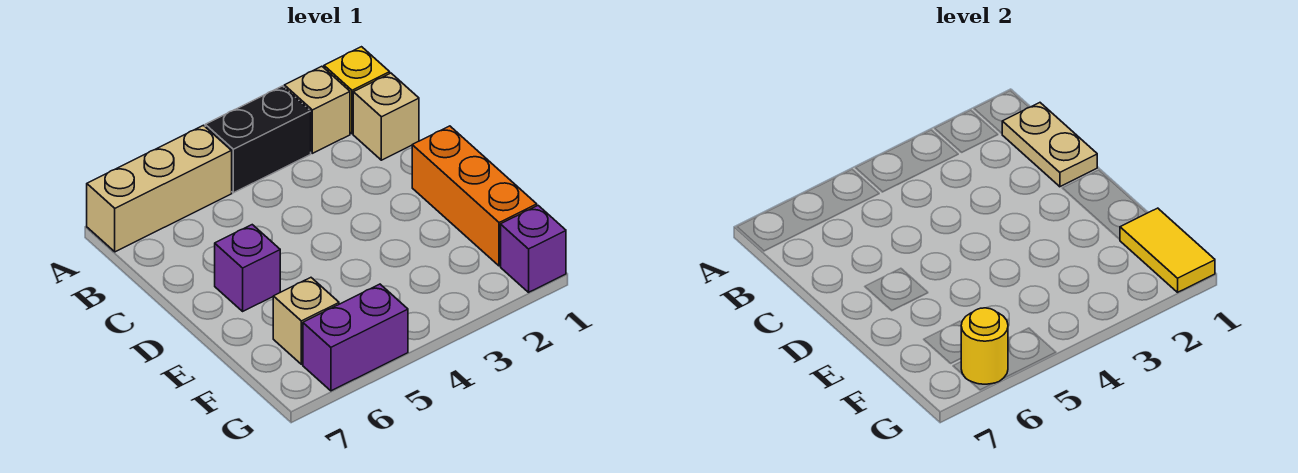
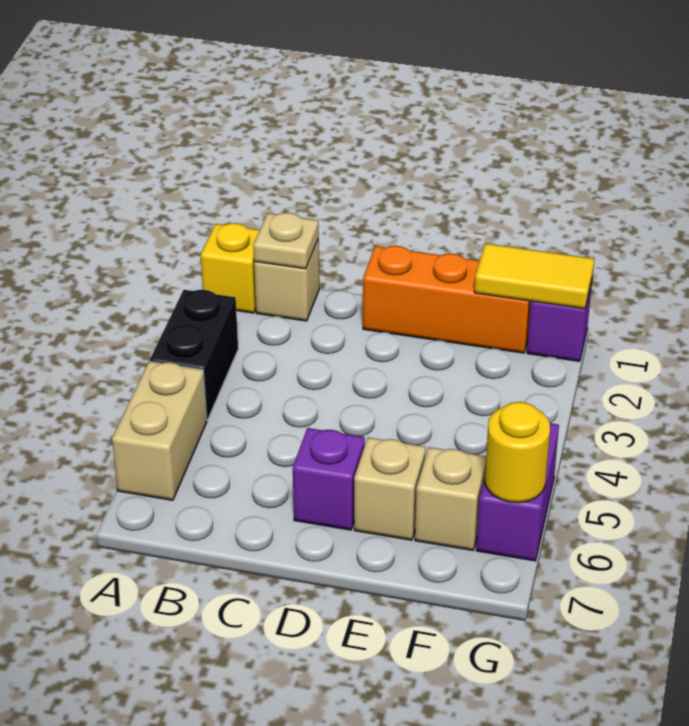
tan 1x1 brick [284,66,350,153] -> tan 1x1 brick moved to [354,438,426,540]
tan 1x3 brick [87,125,232,252] -> tan 1x2 brick [112,362,207,500]
tan 1x2 plate [1002,103,1097,187] -> tan 1x1 plate [253,213,319,269]

